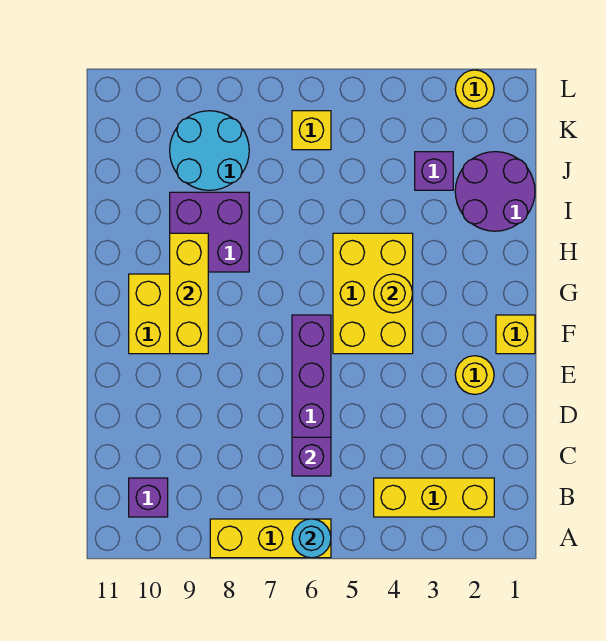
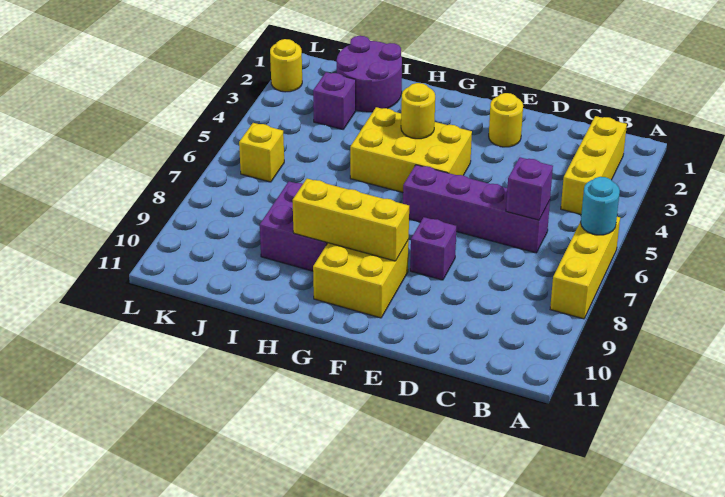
purple 1x1 brick [129,478,168,517] -> purple 1x1 brick moved to [410,217,456,280]
yellow 1x1 brick [496,315,535,354] -> none
cyan 2x2 round brick [170,111,249,190] -> none

